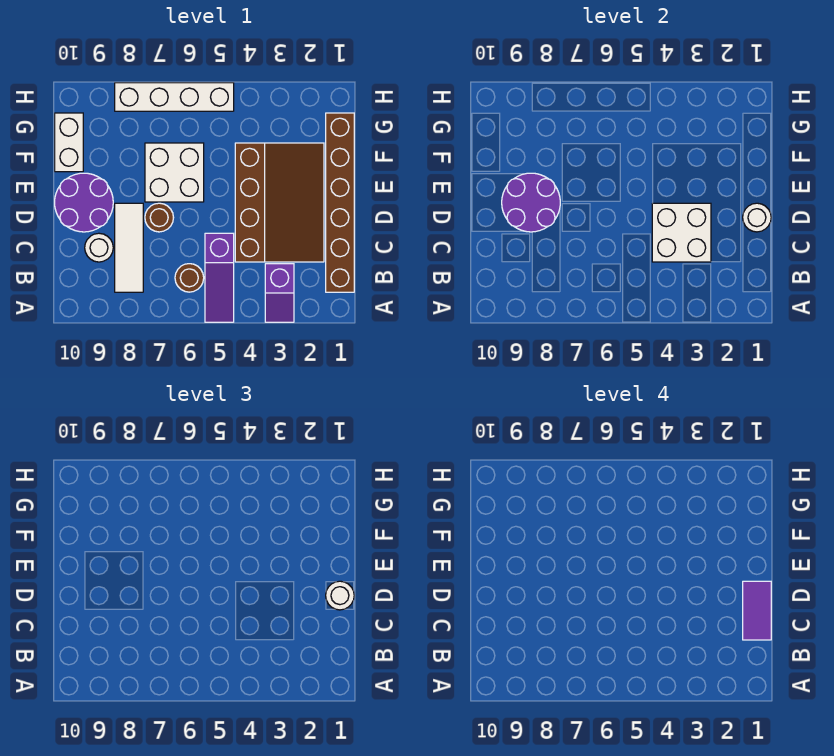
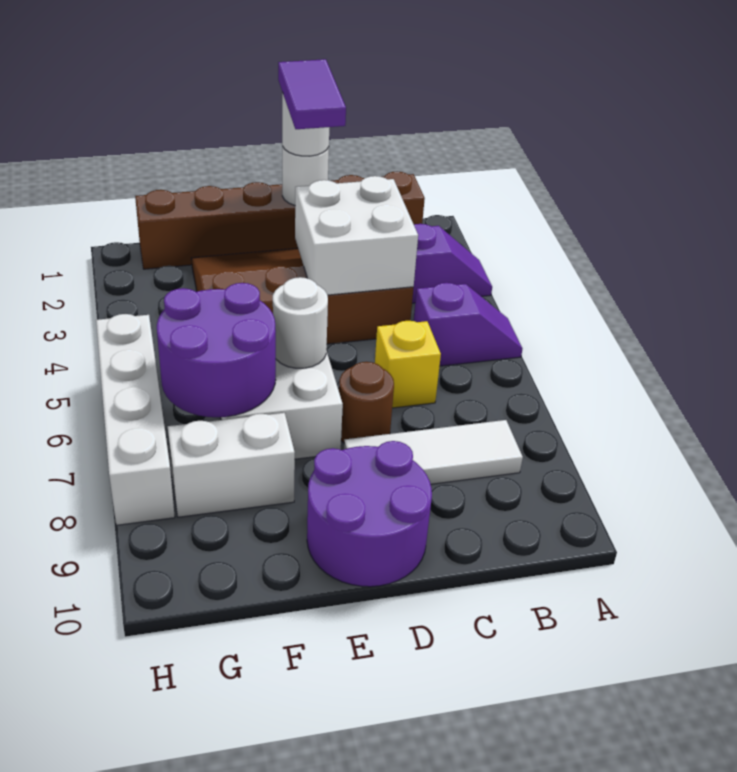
purple 1x3 slope [205,233,234,322] -> purple 1x2 slope [414,283,523,366]
brown 1x1 round brick [175,264,204,292] -> none
purple 1x2 tile [743,581,771,640] -> purple 1x2 tile turned to [278,59,346,129]
none -> yellow 1x1 brick [375,321,441,408]
white 1x1 round brick [85,233,113,262] -> white 1x1 round brick moved to [273,277,328,368]
purple 2x2 round brick [502,173,560,232] -> purple 2x2 round brick moved to [157,283,276,417]
white 1x2 brick [55,113,83,172] -> white 1x2 brick moved to [168,413,295,517]

